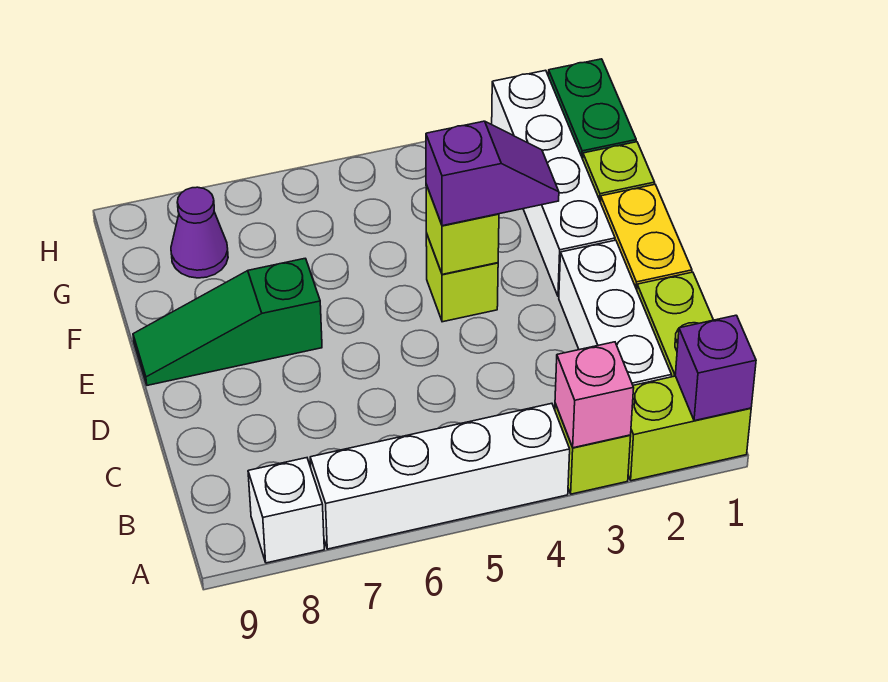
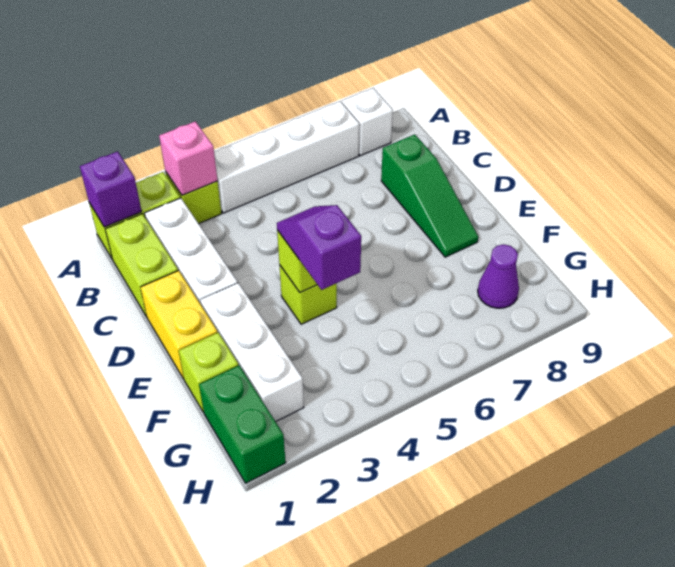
white 1x4 brick [492,70,615,297] -> white 1x3 brick [200,283,304,422]
purple 1x2 slope [426,121,559,226] -> purple 1x2 slope turned to [277,205,361,290]
green 1x3 slope [133,258,322,385] -> green 1x3 slope turned to [381,135,478,257]

